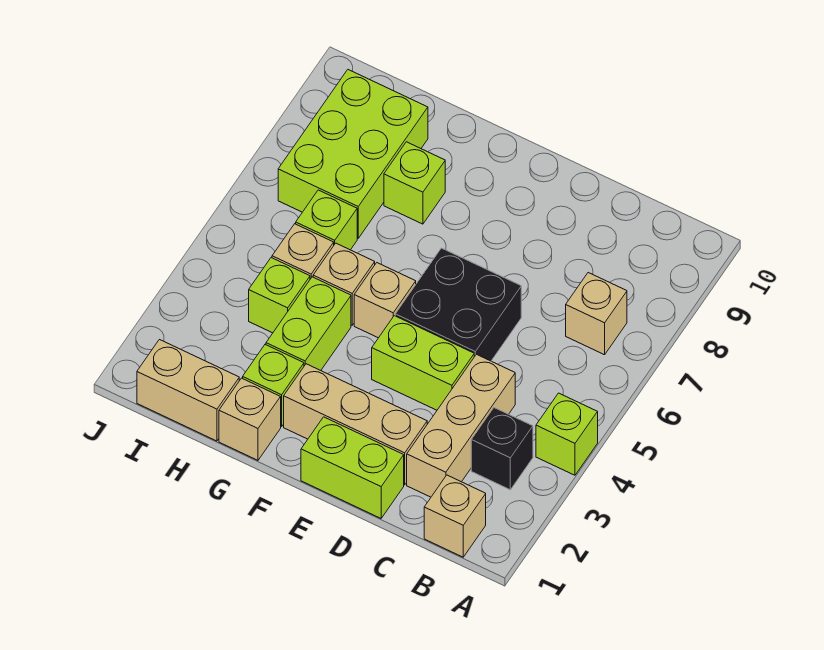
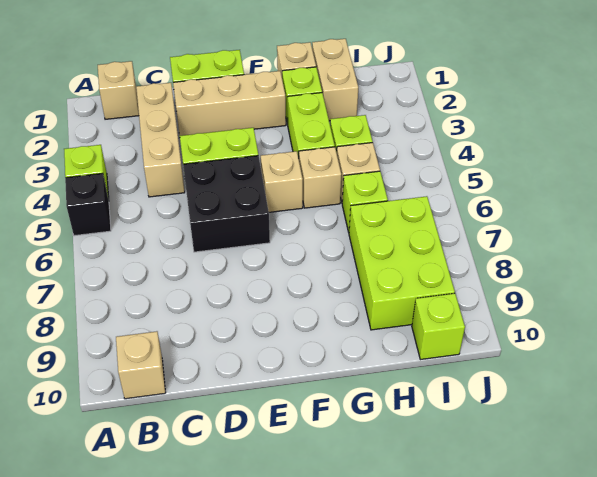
black 1x1 brick [471,408,533,490] -> black 1x1 brick moved to [65,173,111,236]
tan 1x1 brick [566,273,627,355] -> tan 1x1 brick moved to [116,331,166,399]
lime 1x1 brick [384,142,445,224] -> lime 1x1 brick moved to [412,293,465,360]
tan 1x2 brick [137,340,239,441] -> tan 1x2 brick turned to [312,39,358,121]

